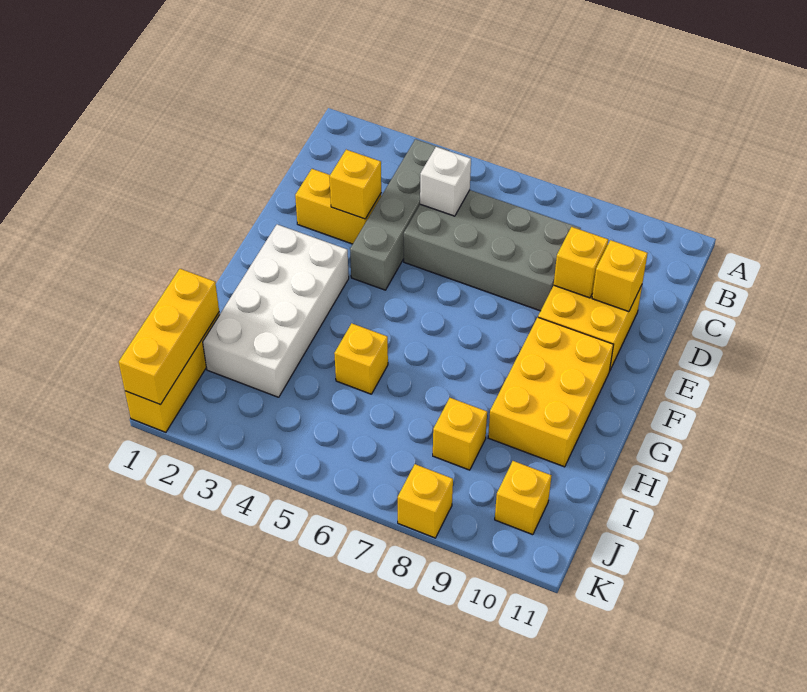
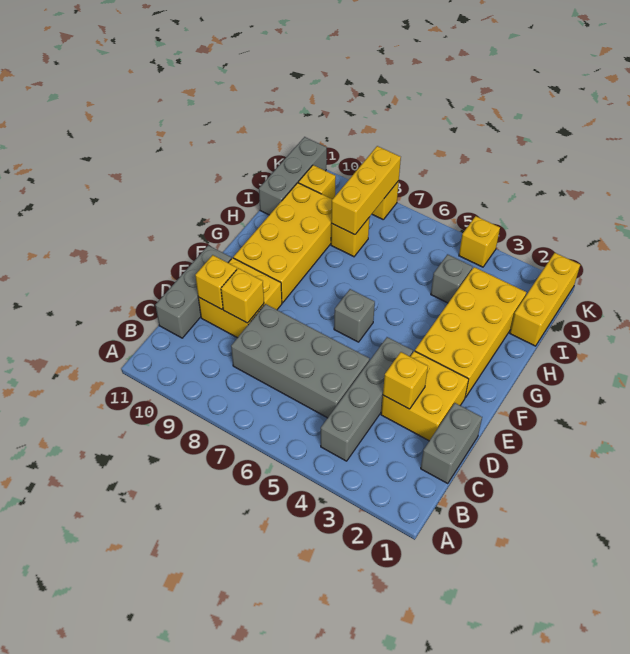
none -> grey 1x2 brick [421,403,482,484]
white 1x1 brick [420,147,471,216] -> none
none -> grey 1x3 brick [155,245,231,338]
yellow 1x2 brick [295,169,381,244] -> yellow 2x2 brick [381,351,469,441]
white 2x4 brick [203,224,349,397] -> yellow 2x4 brick [415,267,526,398]
none -> grey 1x1 brick [334,289,375,342]
yellow 2x3 brick [488,317,614,467] -> yellow 2x4 brick [233,183,332,303]
yellow 1x1 brick [334,323,388,394] -> yellow 1x1 brick moved to [459,216,500,267]
yellow 1x3 brick [119,269,219,405] -> yellow 1x3 brick moved to [331,146,401,235]
none -> grey 1x1 brick [431,254,472,303]
none -> grey 1x3 brick [259,137,327,215]

